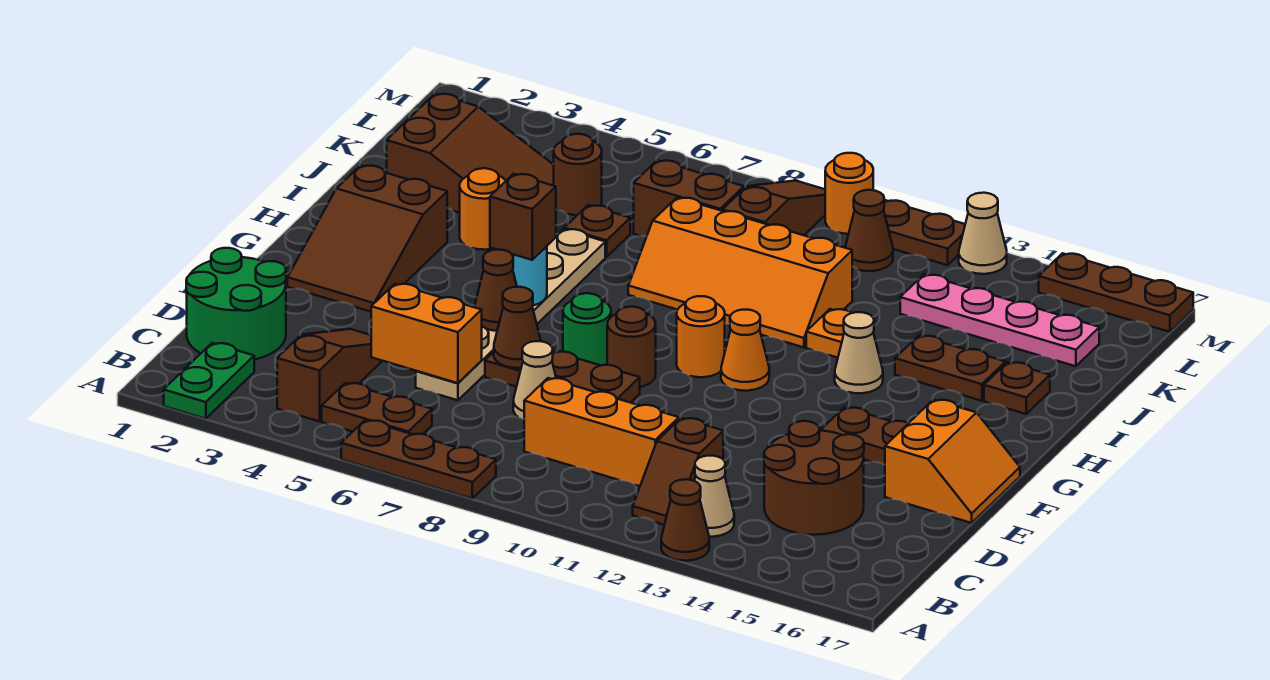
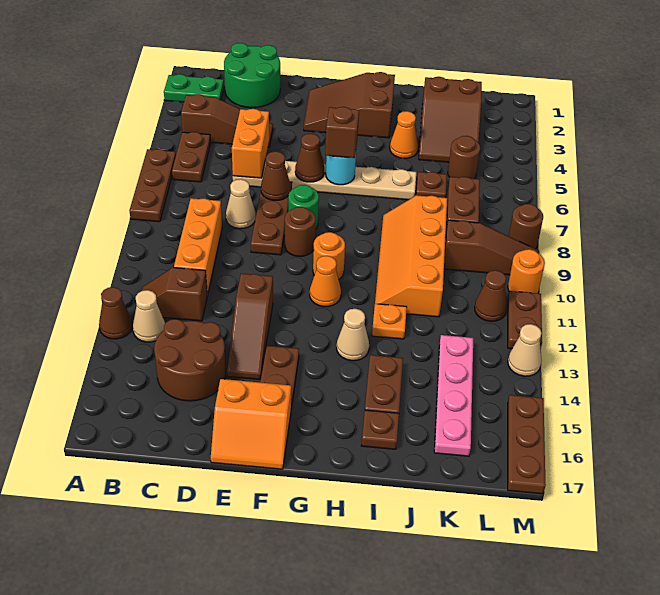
none -> brown 1x3 slope [227,273,273,379]
orange 1x1 round brick [460,168,506,250] -> orange 1x1 cone [390,111,418,158]
none -> brown 1x1 round brick [509,204,543,249]

